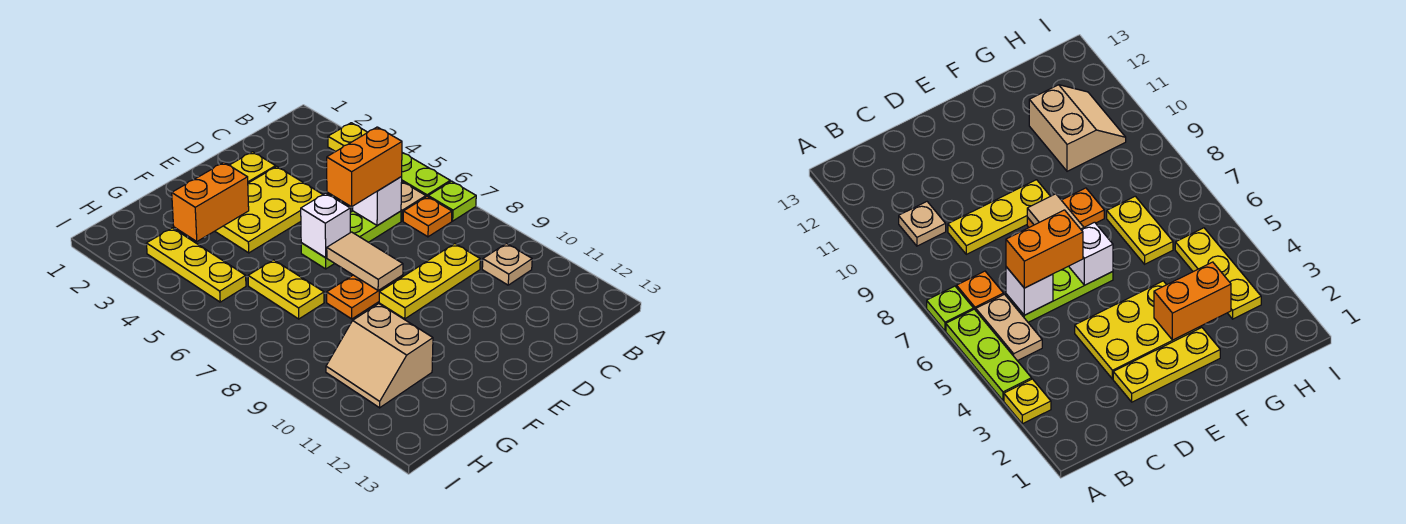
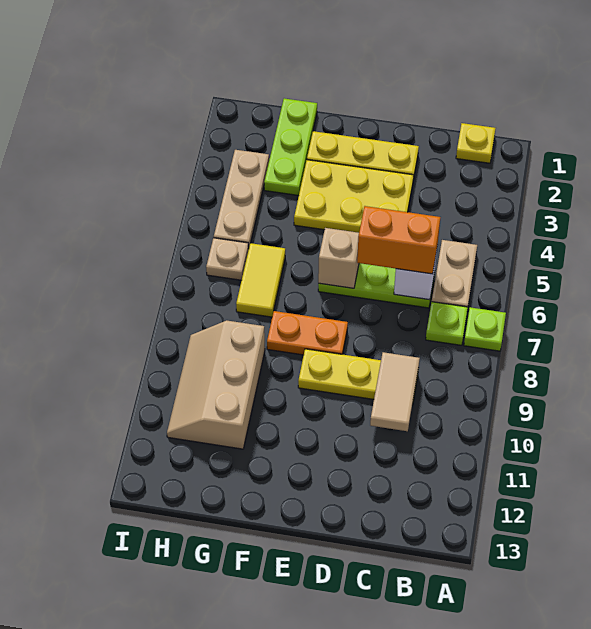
yellow 1x1 plate [328,123,368,152] -> yellow 1x1 plate moved to [456,123,496,163]
lime 1x3 plate [401,153,450,197] -> lime 1x3 plate moved to [264,98,317,196]
orange 1x1 plate [403,197,452,237] -> lime 1x1 plate [426,302,468,345]
tan 1x1 plate [482,243,532,285] -> tan 1x1 plate moved to [206,238,249,280]
white 1x1 brick [301,193,350,258] -> tan 1x1 brick [318,228,359,288]
tan 1x2 tile [327,232,403,291] -> tan 1x2 tile moved to [370,352,420,431]
orange 1x2 brick [172,163,249,242] -> none
yellow 1x2 plate [248,260,324,319] -> yellow 1x2 tile [236,243,285,317]
tan 2x2 slope [326,304,433,408] -> tan 2x3 slope [167,321,265,449]
yellow 1x3 plate [146,228,246,302] -> tan 1x3 plate [214,150,269,246]

